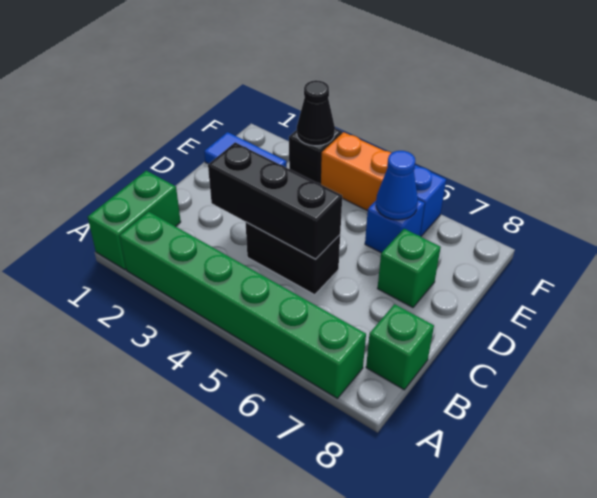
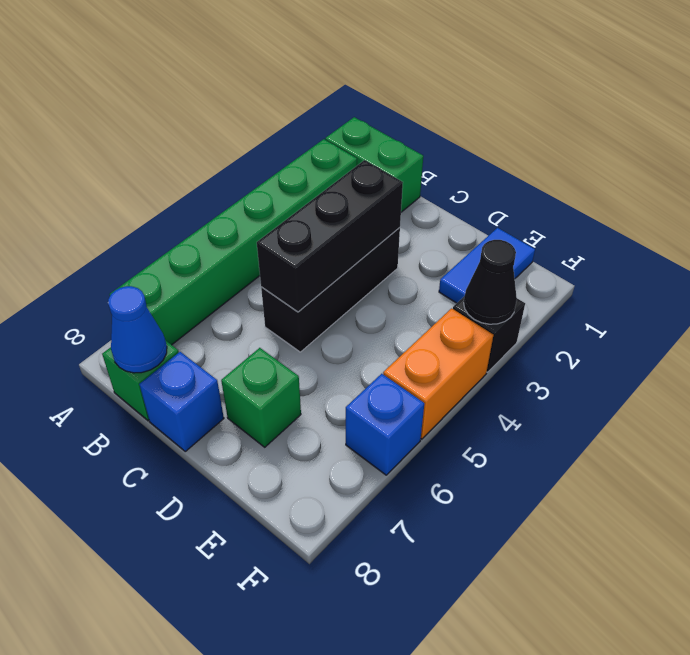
black 1x2 brick [245,222,340,295] -> black 1x3 brick [261,228,400,352]
blue 1x1 brick [365,200,425,253] -> blue 1x1 brick moved to [139,352,224,451]
blue 1x1 cone [376,151,418,220] -> blue 1x1 cone moved to [108,286,167,373]

